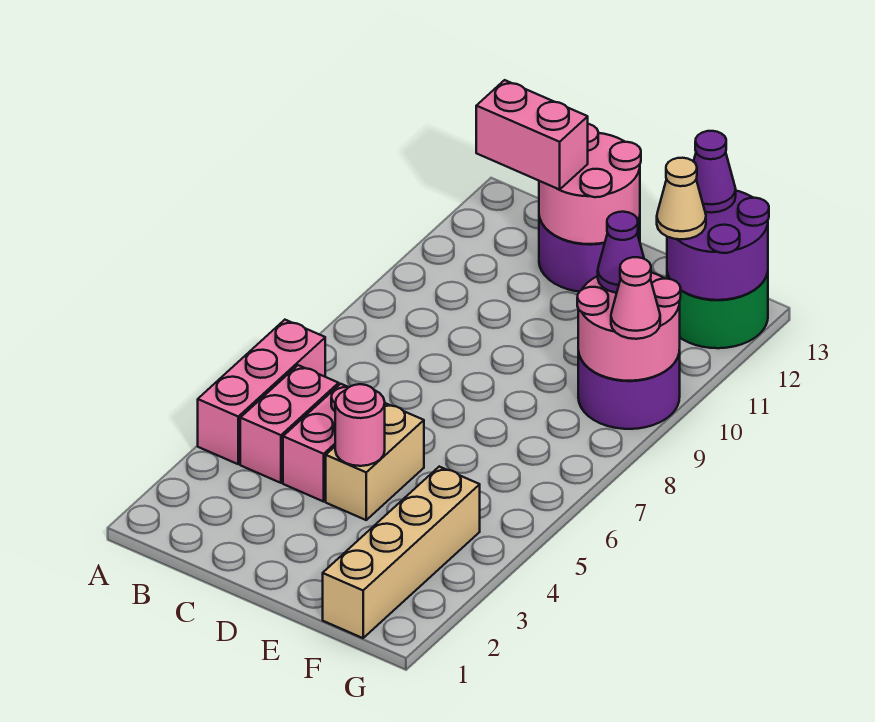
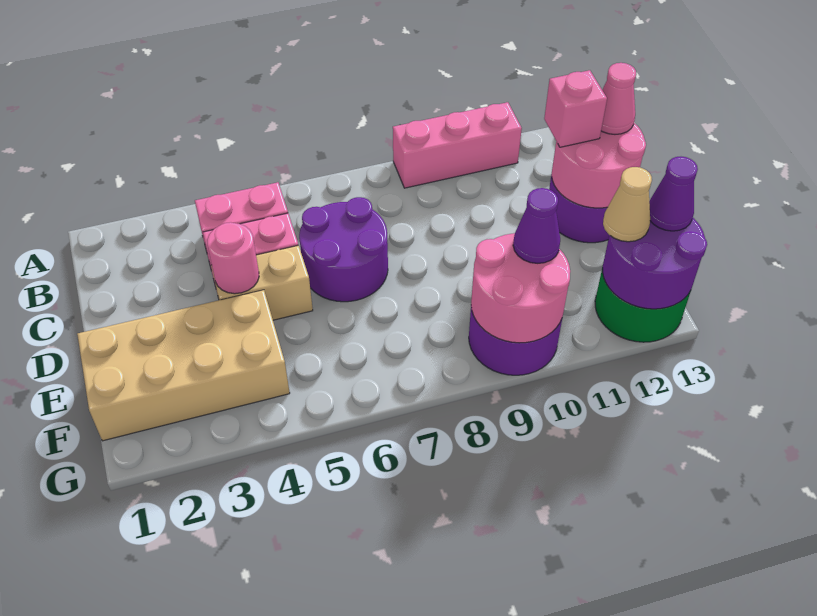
pink 1x3 brick [198,320,325,464] -> pink 1x3 brick moved to [393,102,522,188]
pink 1x2 brick [476,80,588,190] -> pink 1x1 brick [544,70,607,147]
none -> purple 2x2 round brick [299,197,388,302]
tan 1x4 brick [323,467,480,638] -> tan 2x4 brick [77,290,290,441]
pink 1x1 cone [611,257,660,339] -> pink 1x1 cone moved to [601,63,636,134]

